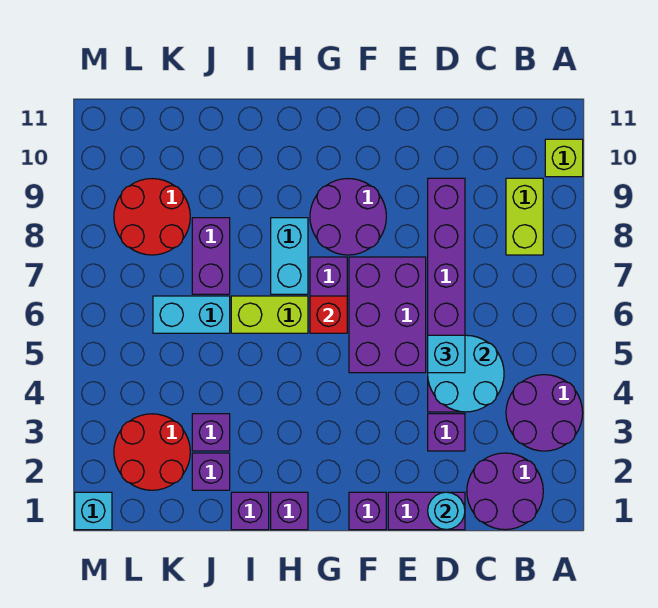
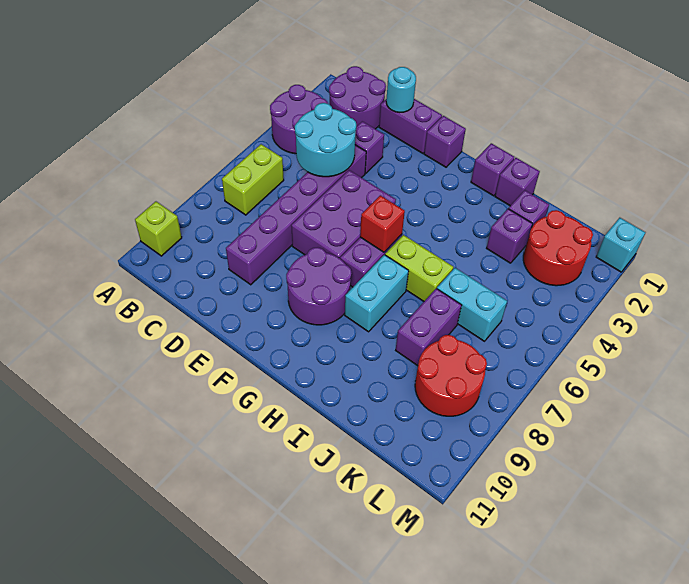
lime 1x2 brick [506,178,543,255] -> lime 1x2 brick moved to [222,144,284,215]
cyan 1x1 brick [428,335,465,373] -> none

